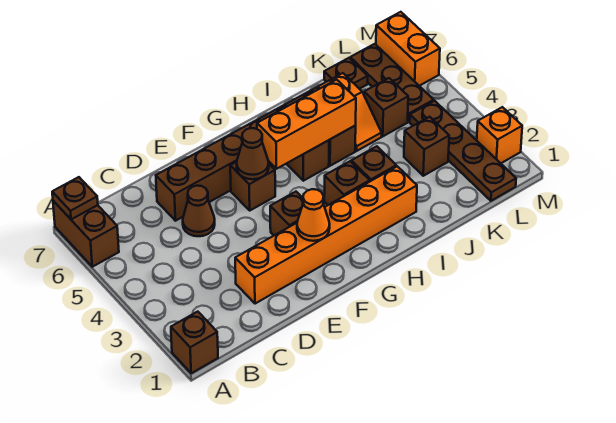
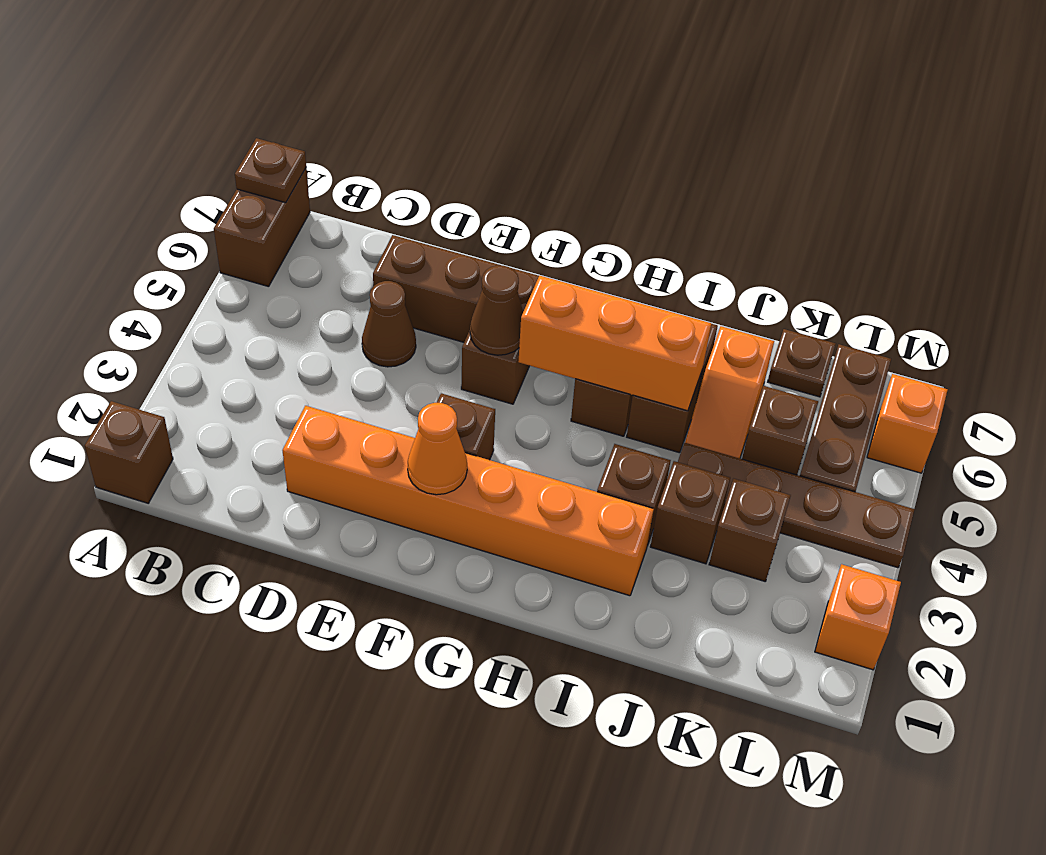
brown 1x1 brick [324,161,370,205] -> brown 1x1 brick moved to [650,461,730,564]
brown 1x4 plate [410,101,516,201] -> brown 1x4 plate turned to [678,443,915,568]
orange 1x2 brick [376,12,440,86] -> orange 1x1 brick [867,374,948,473]

